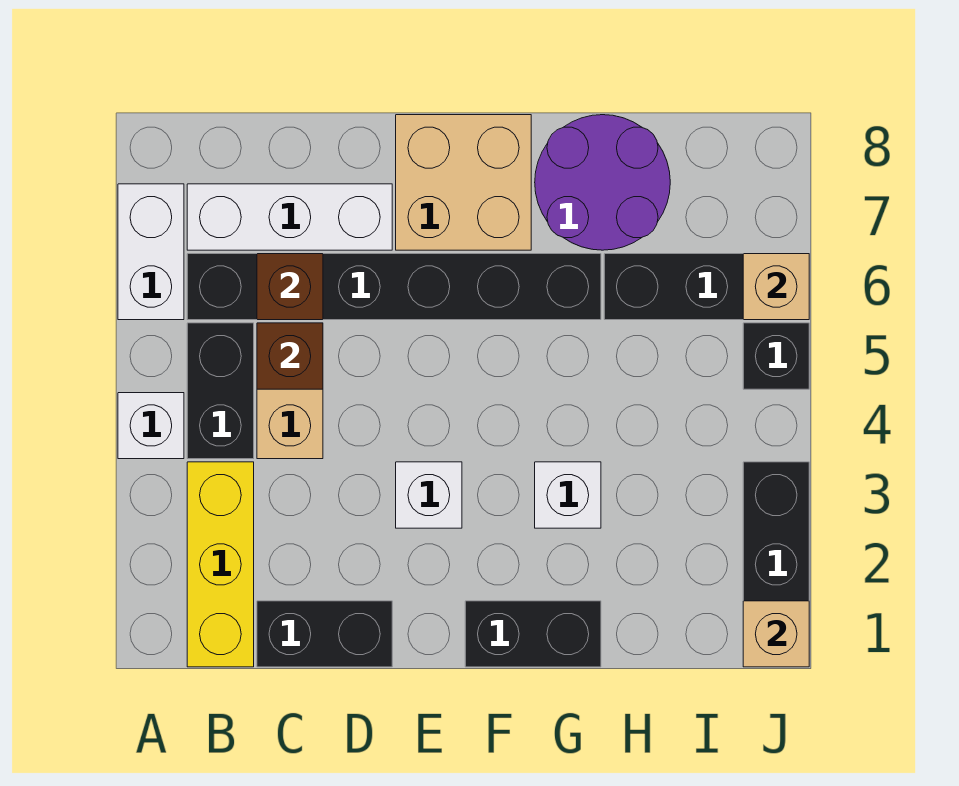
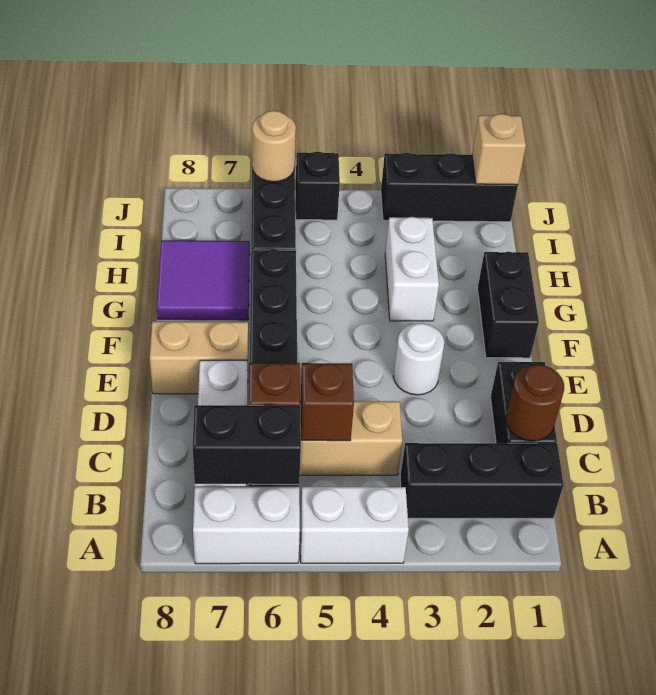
white 1x1 brick [118,393,184,459] -> white 1x2 brick [300,487,409,563]
yellow 1x3 brick [187,462,254,667] -> black 1x3 brick [400,443,564,518]
black 1x2 brick [187,323,254,459] -> black 1x2 brick moved to [193,405,301,484]
none -> brown 1x1 round brick [506,364,564,441]
white 1x1 brick [396,462,462,528] -> white 1x1 round brick [393,323,444,395]
tan 2x2 brick [396,115,531,250] -> tan 1x2 brick [150,321,248,394]
white 1x1 brick [535,462,601,528] -> white 1x2 brick [385,217,439,321]
purple 2x2 round brick [535,115,670,250] -> purple 2x2 tile [157,240,250,320]
tan 1x1 brick [743,254,809,320] -> tan 1x1 round brick [252,111,296,182]

